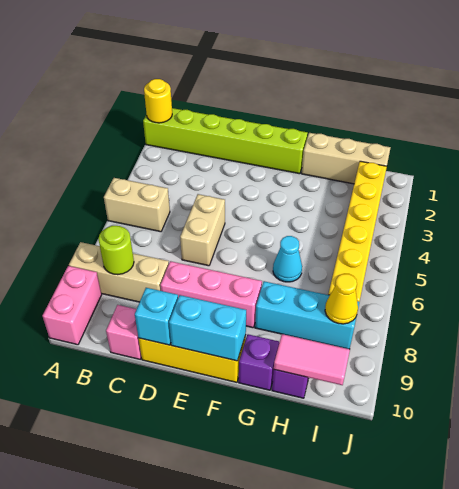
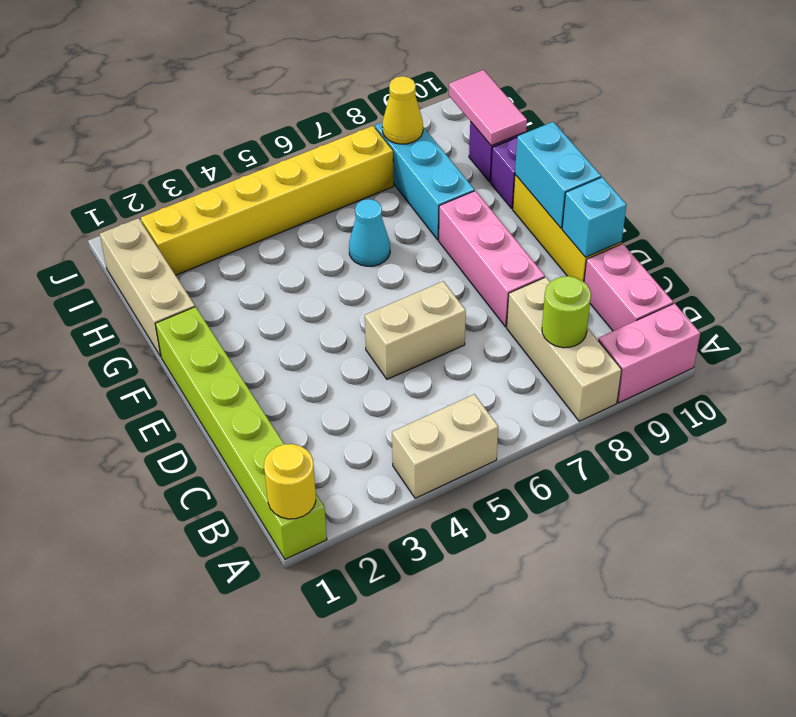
tan 1x2 brick [104,178,170,232] -> tan 1x2 brick turned to [392,394,498,498]
pink 1x1 brick [106,305,141,359] -> pink 1x2 brick [584,244,673,331]

